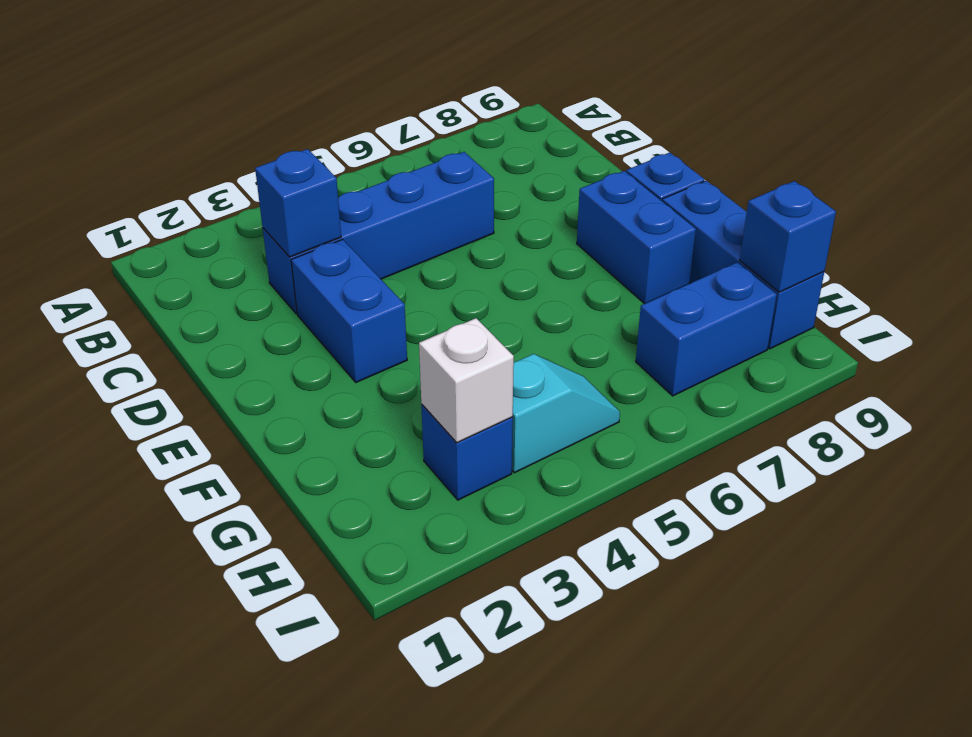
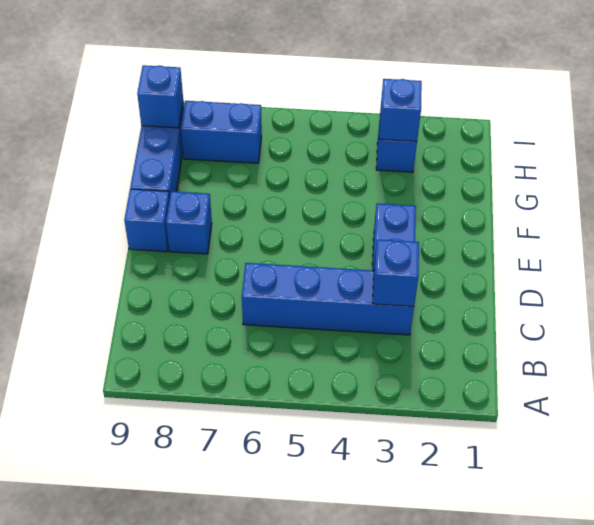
blue 1x2 brick [577,171,696,304] -> blue 1x1 brick [166,191,212,254]
white 1x1 brick [419,318,514,443] -> blue 1x1 brick [379,79,422,142]
cyan 1x2 slope [512,354,620,473] -> none

